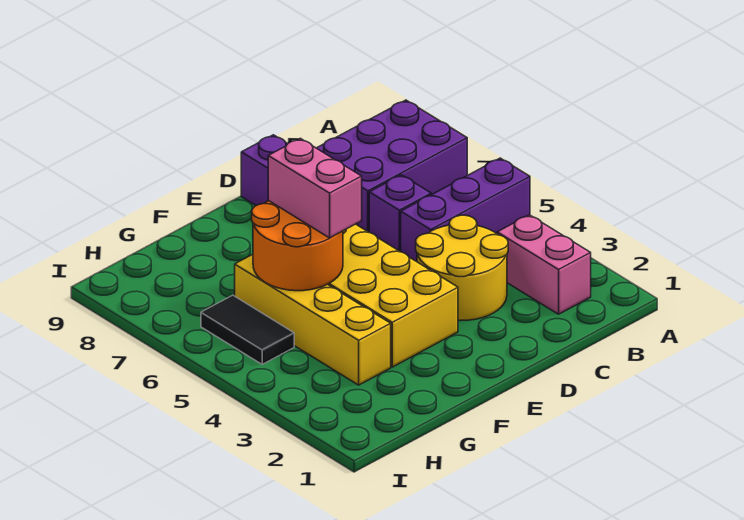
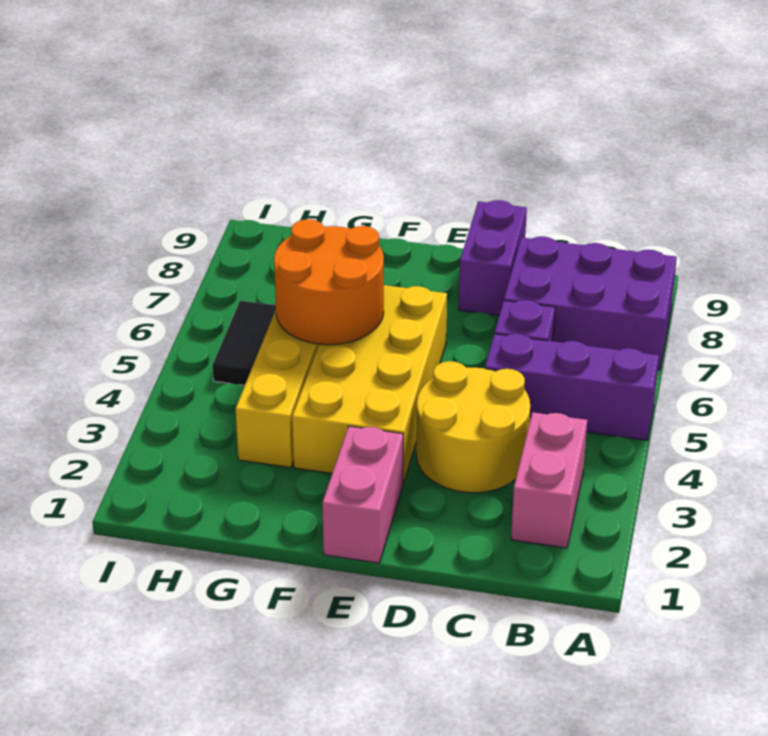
pink 1x2 brick [268,138,362,238] -> pink 1x2 brick moved to [322,426,403,563]

